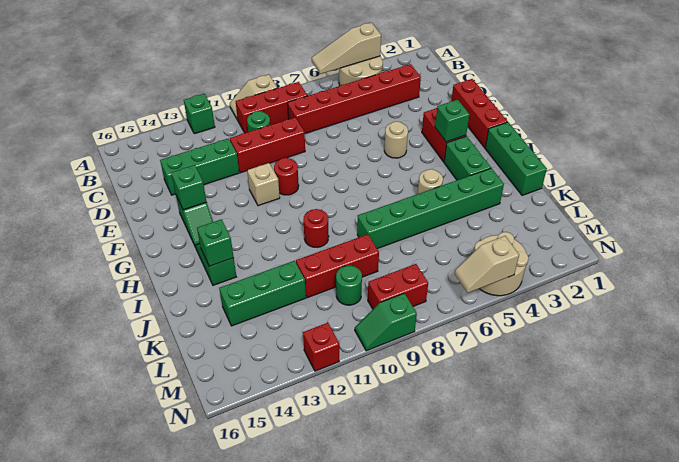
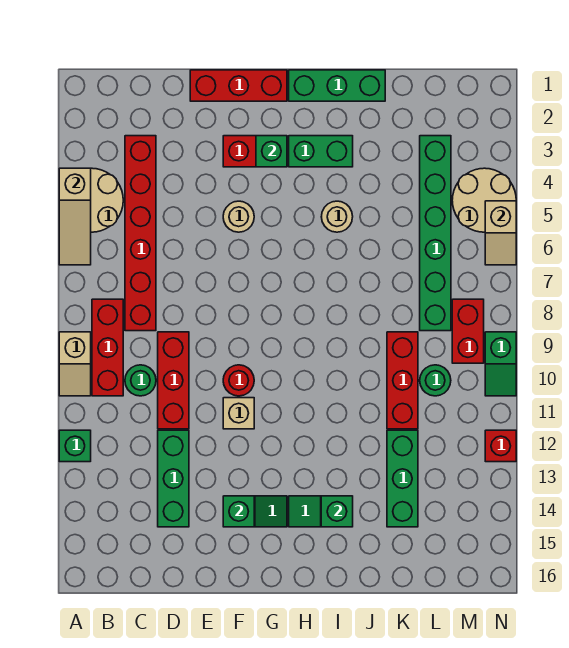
red 1x1 round brick [303,209,329,247] -> none
green 1x6 brick [357,168,504,249] -> green 1x6 brick moved to [420,136,451,331]

